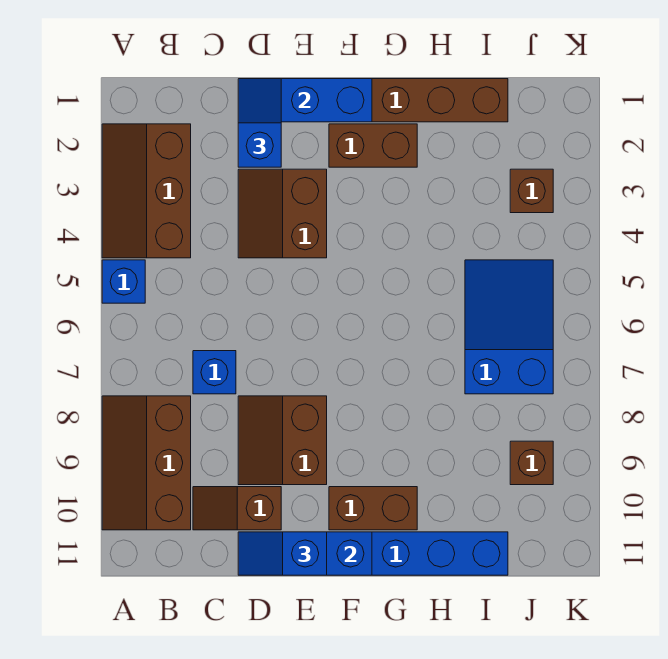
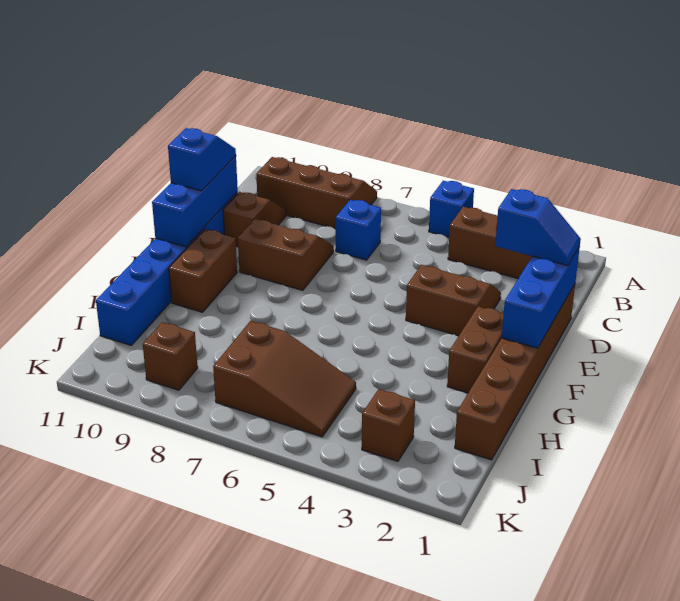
blue 2x3 slope [465,260,553,394] -> brown 2x3 slope [213,321,356,437]

